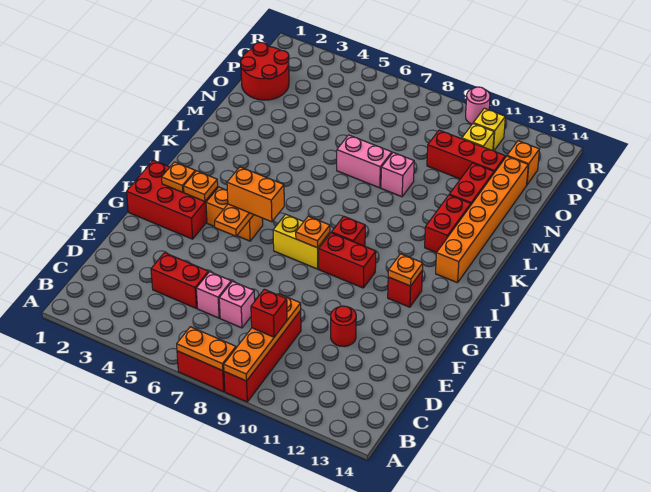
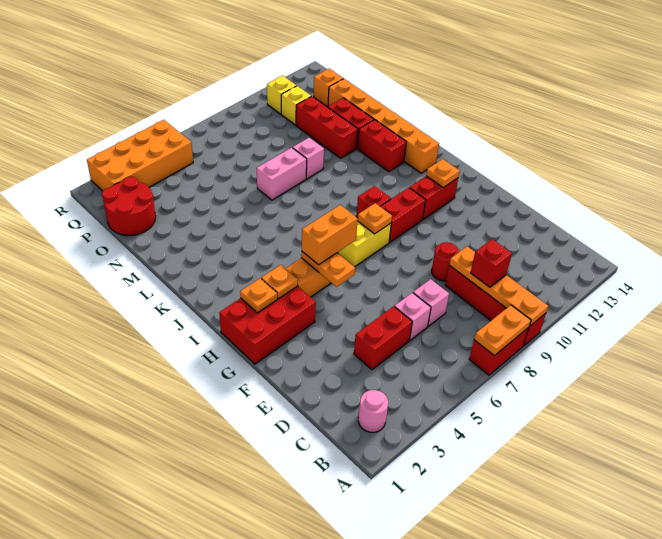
red 1x1 round brick [331,306,356,347] -> red 1x1 round brick moved to [432,242,459,281]
red 1x1 brick [388,271,422,307] -> red 1x2 brick [410,176,458,219]
red 1x3 brick [427,130,505,179] -> red 1x3 brick turned to [296,96,358,158]
none -> orange 2x4 brick [87,120,193,191]
pink 1x1 round brick [466,87,490,124] -> pink 1x1 round brick moved to [358,390,388,432]

